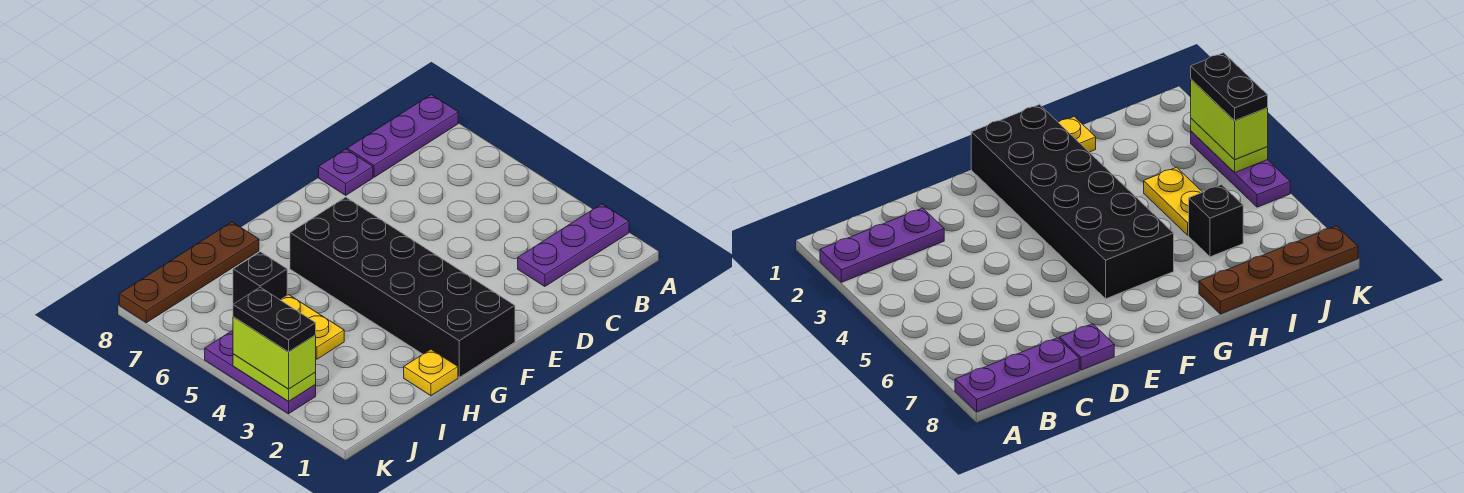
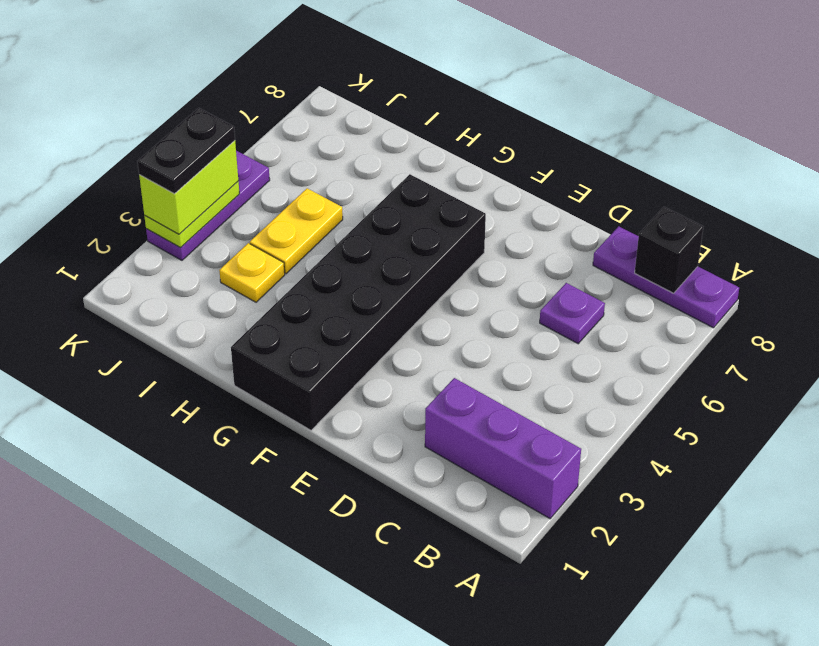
purple 1x3 plate [518,204,629,286] -> purple 1x3 brick [425,378,581,519]
purple 1x1 plate [319,149,373,195] -> purple 1x1 plate moved to [540,283,605,344]
yellow 1x1 plate [404,349,458,396] -> yellow 1x1 plate moved to [219,243,285,302]
brown 1x4 plate [119,222,259,323] -> none
black 1x1 brick [233,252,287,304] -> black 1x1 brick moved to [635,207,703,293]

